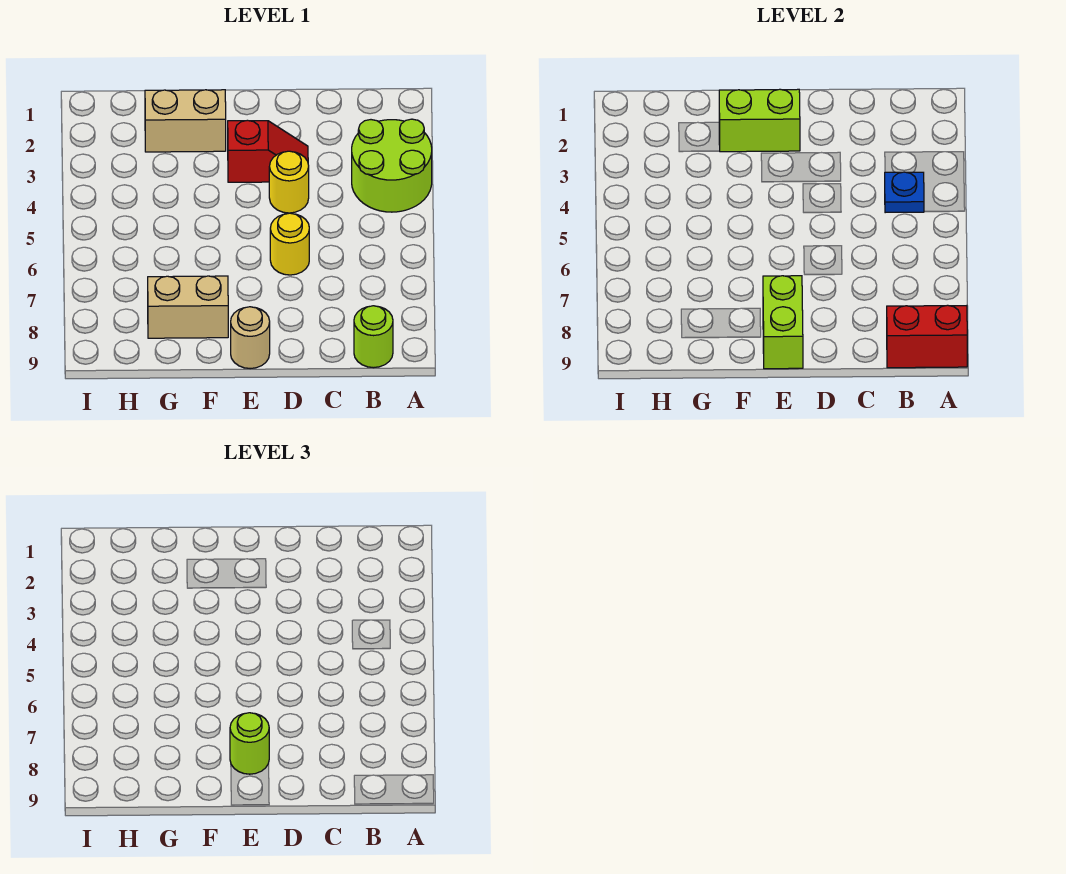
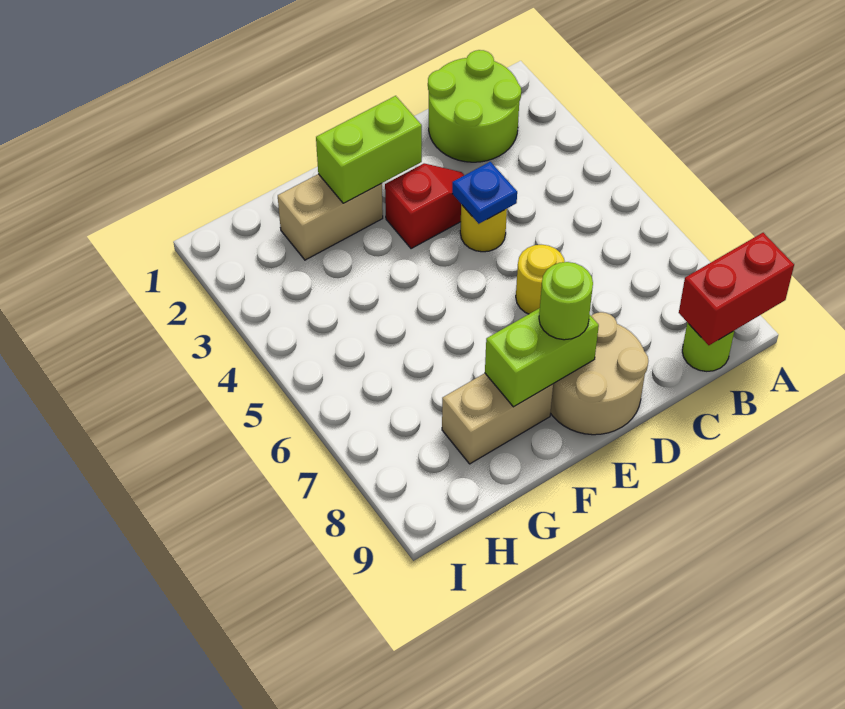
lime 2x2 round brick [352,119,432,212] -> lime 2x2 round brick moved to [428,50,521,162]
blue 1x1 plate [885,172,924,213] -> blue 1x1 plate moved to [452,162,517,224]
lime 1x2 brick [763,276,803,369] -> lime 1x2 brick turned to [485,308,599,407]
tan 1x1 round brick [231,307,270,369] -> tan 2x2 round brick [551,312,648,435]

